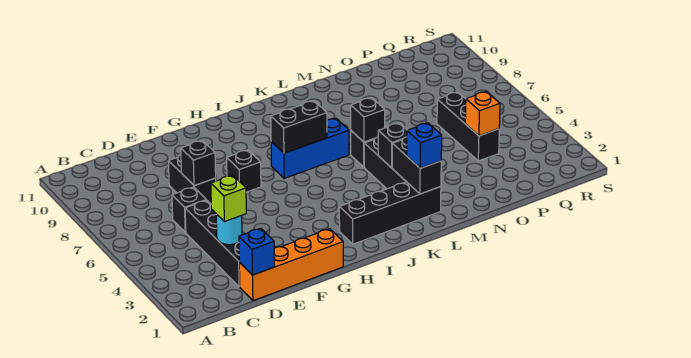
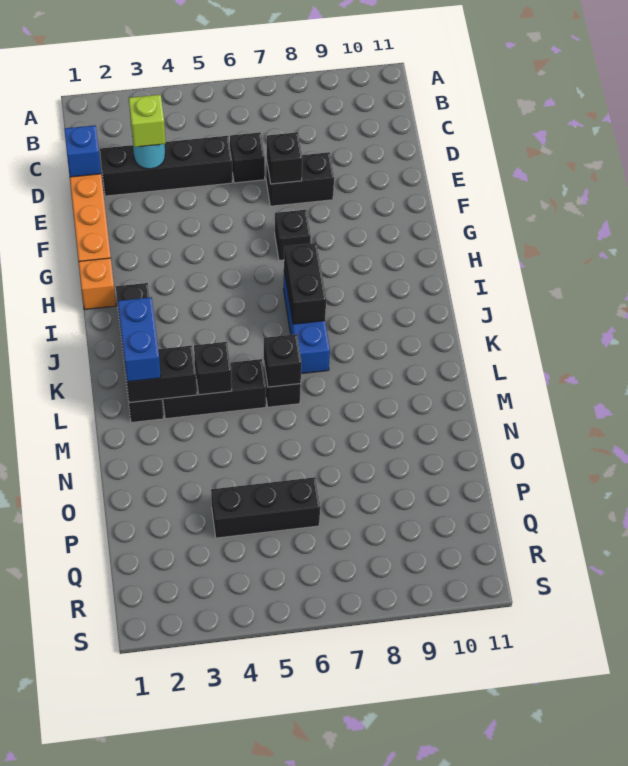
blue 1x1 brick [407,123,442,168] -> blue 1x2 brick [118,297,161,382]
orange 1x1 brick [465,91,500,136] -> orange 1x1 brick moved to [79,258,116,309]

